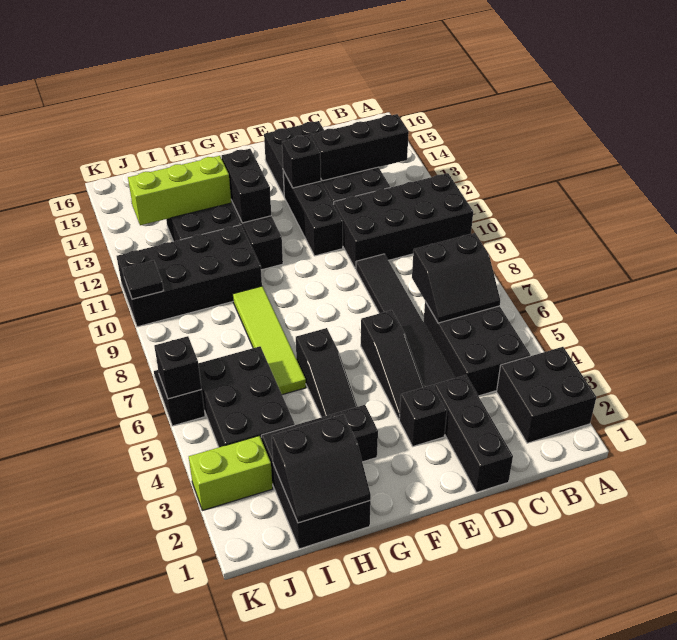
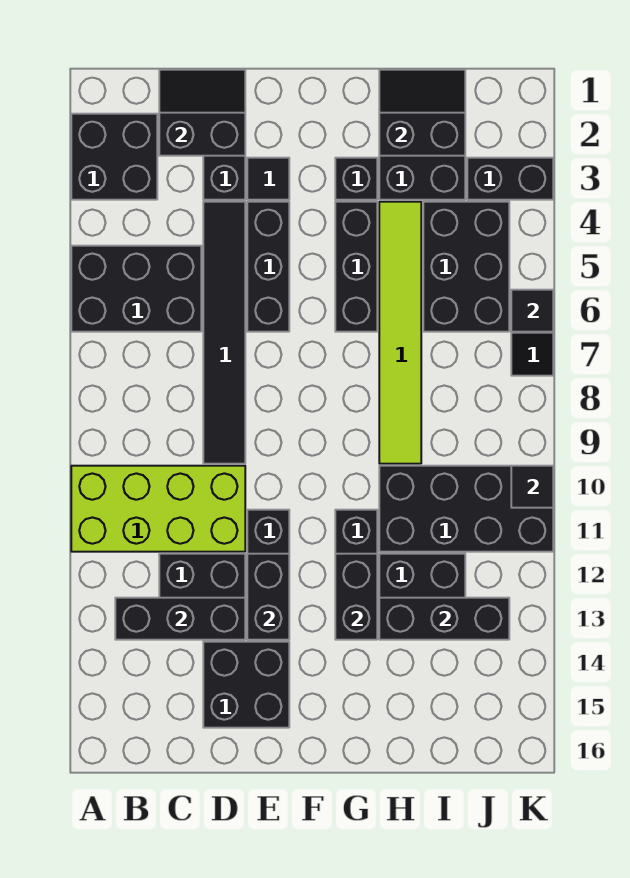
black 2x4 brick [334,173,473,269] -> lime 2x4 brick [71,466,245,552]
black 2x3 brick [424,302,530,396] -> black 2x3 brick turned to [71,246,201,332]
black 2x2 slope [412,233,500,323] -> black 2x2 slope moved to [159,70,245,156]
black 1x1 brick [399,385,447,446] -> black 1x1 tile [247,158,289,200]
black 1x3 slope [361,310,424,419] -> black 1x3 brick [247,202,289,332]
black 1x1 brick [282,135,321,188] -> black 1x2 brick [247,554,289,640]
black 1x3 slope [296,328,358,417] -> black 1x3 brick [335,202,377,332]
lime 1x4 tile [233,286,306,395] -> lime 1x6 tile [379,202,421,464]
lime 1x3 brick [128,156,231,225] -> black 1x3 brick [379,598,509,640]
lime 1x2 brick [189,436,273,511] -> black 1x2 brick [467,158,553,200]
black 1x1 brick [154,336,202,399] -> black 1x1 tile [511,290,553,332]

